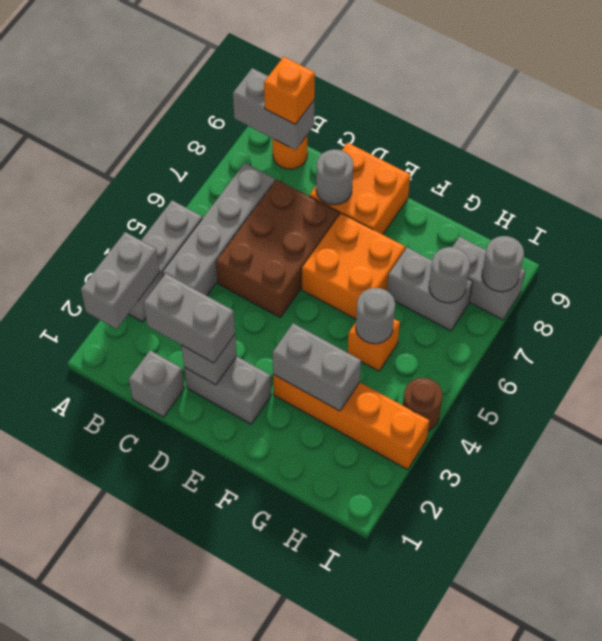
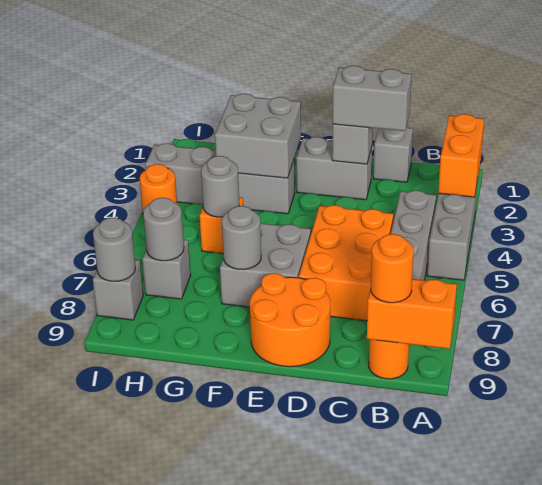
grey 1x2 brick [81,232,160,329] -> orange 1x2 brick [438,114,484,197]
grey 1x2 brick [233,68,314,150] -> orange 1x2 brick [367,279,457,349]
orange 1x1 brick [264,57,315,125] -> orange 1x1 round brick [371,234,413,303]
brown 2x3 brick [216,180,339,317] -> orange 2x3 brick [299,205,393,321]
orange 2x2 brick [309,143,410,235] -> orange 2x2 round brick [250,273,330,367]
grey 1x1 round brick [316,149,353,205] -> grey 1x1 round brick moved to [222,206,261,269]
orange 2x2 brick [302,213,405,319] -> grey 2x2 brick [220,223,311,307]
orange 1x4 brick [273,375,429,470] -> grey 1x4 brick [145,143,295,214]
grey 1x2 brick [272,323,361,411] -> grey 2x2 brick [215,94,301,178]
grey 1x2 brick [387,247,473,331] -> grey 1x1 brick [142,239,191,299]
grey 1x2 brick [453,237,525,320] -> grey 1x1 brick [93,259,143,320]
brown 1x1 round brick [403,378,442,431] -> orange 1x1 round brick [140,164,177,211]

